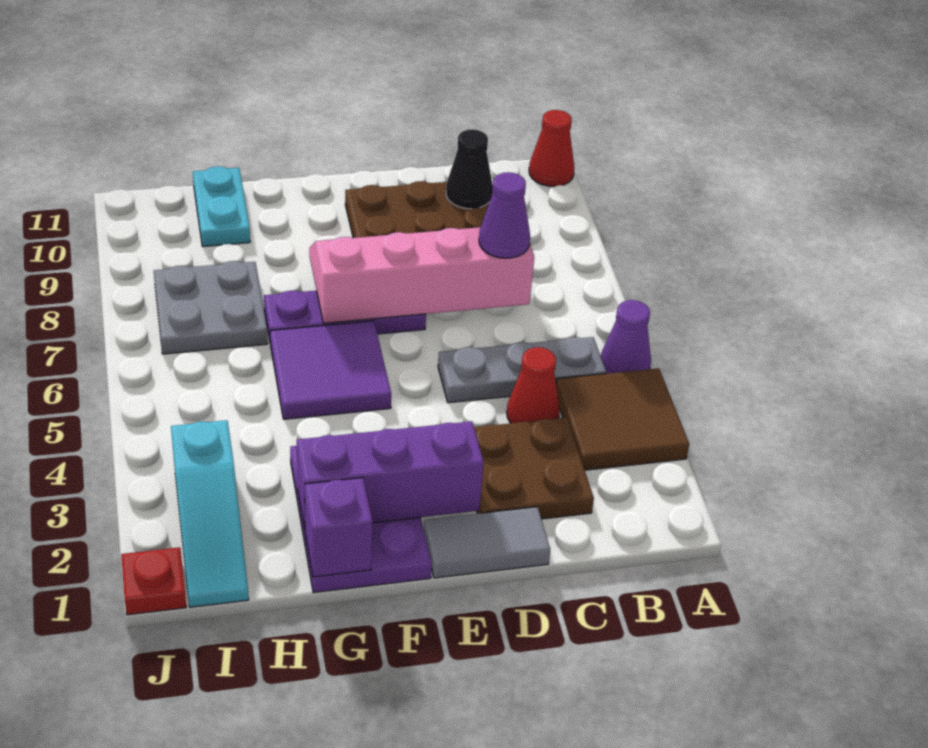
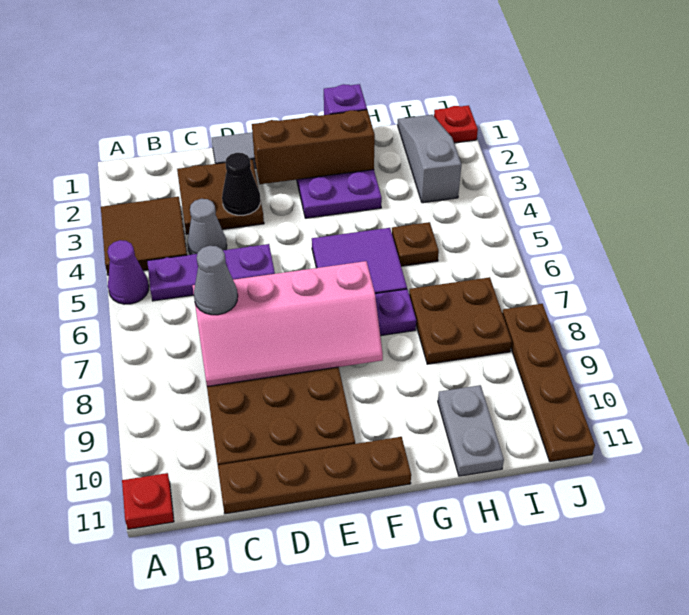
red 1x1 cone [529,110,575,186] -> red 1x1 plate [122,473,174,529]
grey 1x3 plate [438,337,606,403] -> purple 1x3 plate [147,244,275,301]
red 1x1 cone [507,347,560,423] -> grey 1x1 cone [188,199,227,255]
purple 1x1 cone [479,172,530,258] -> grey 1x1 cone [194,246,238,315]
black 1x1 cone [446,129,493,209] -> black 1x1 cone moved to [222,153,260,215]
none -> brown 1x4 plate [218,437,411,514]
purple 1x3 brick [297,421,484,529] -> brown 1x3 brick [252,110,375,184]
none -> brown 1x1 plate [392,222,439,266]
grey 2x2 plate [154,261,268,354] -> brown 2x2 plate [409,277,512,364]
cyan 1x2 plate [193,166,250,247] -> grey 1x2 plate [438,385,504,476]
cyan 1x3 slope [171,420,249,607] -> grey 1x3 slope [398,115,462,203]
none -> brown 1x4 plate [502,304,595,462]

